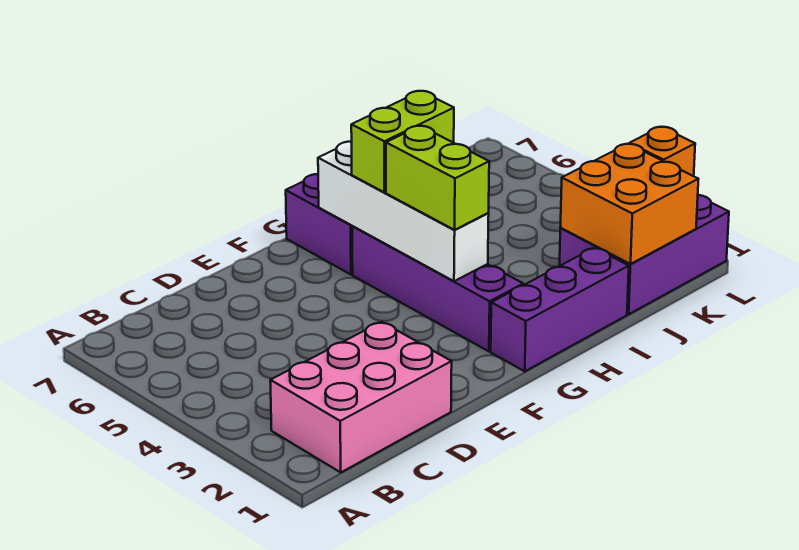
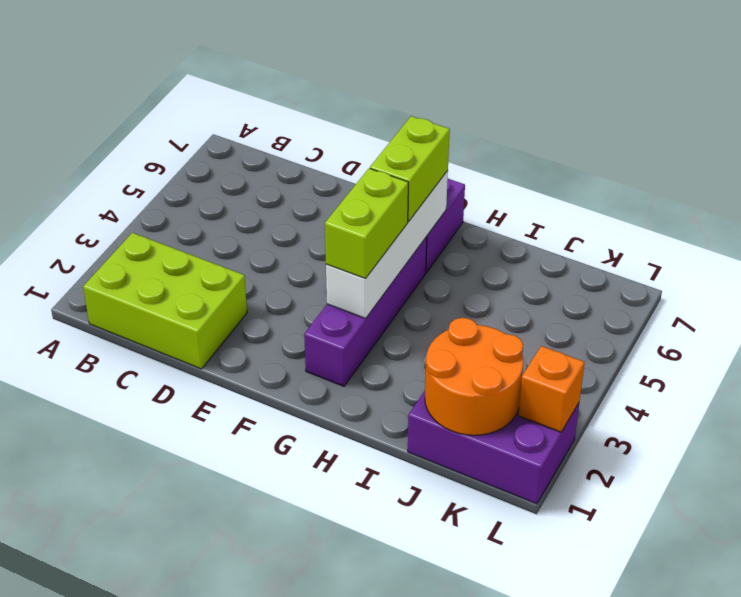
pink 2x3 brick [270,322,452,472] -> lime 2x3 brick [83,233,247,369]
purple 1x3 brick [491,248,629,371] -> none
lime 1x2 brick [351,91,454,192] -> lime 1x2 brick turned to [370,116,450,222]
orange 2x2 brick [561,144,698,264] -> orange 2x2 round brick [425,318,523,435]

